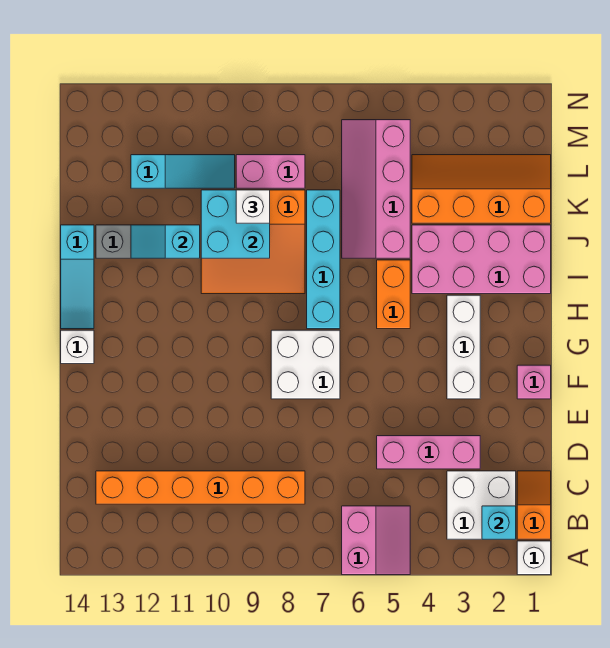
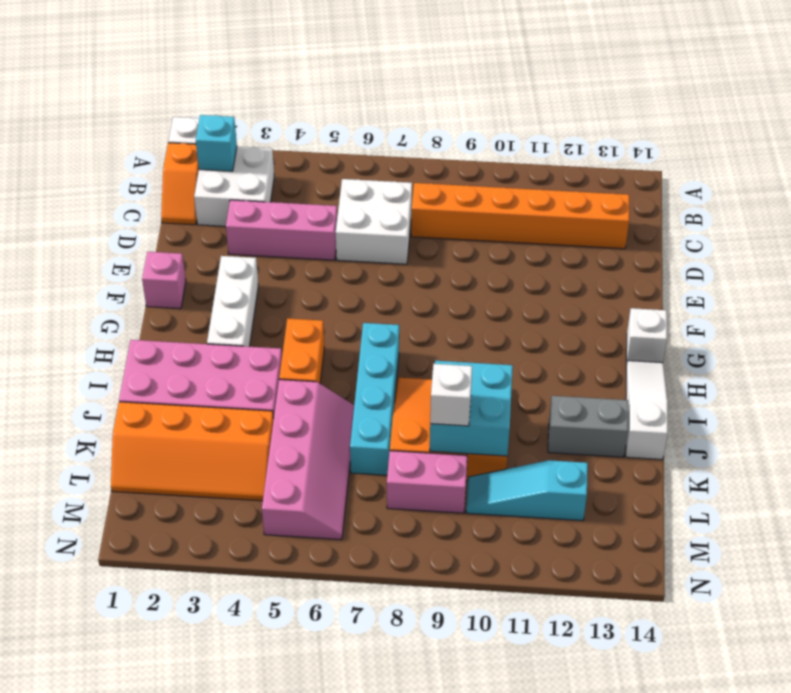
pink 2x2 slope [342,506,410,575] -> none
white 2x2 brick [271,330,340,399] -> white 2x2 brick moved to [336,179,412,264]
cyan 1x3 slope [61,225,94,329] -> white 1x3 slope [626,361,668,460]
cyan 1x2 slope [131,225,200,258] -> none

